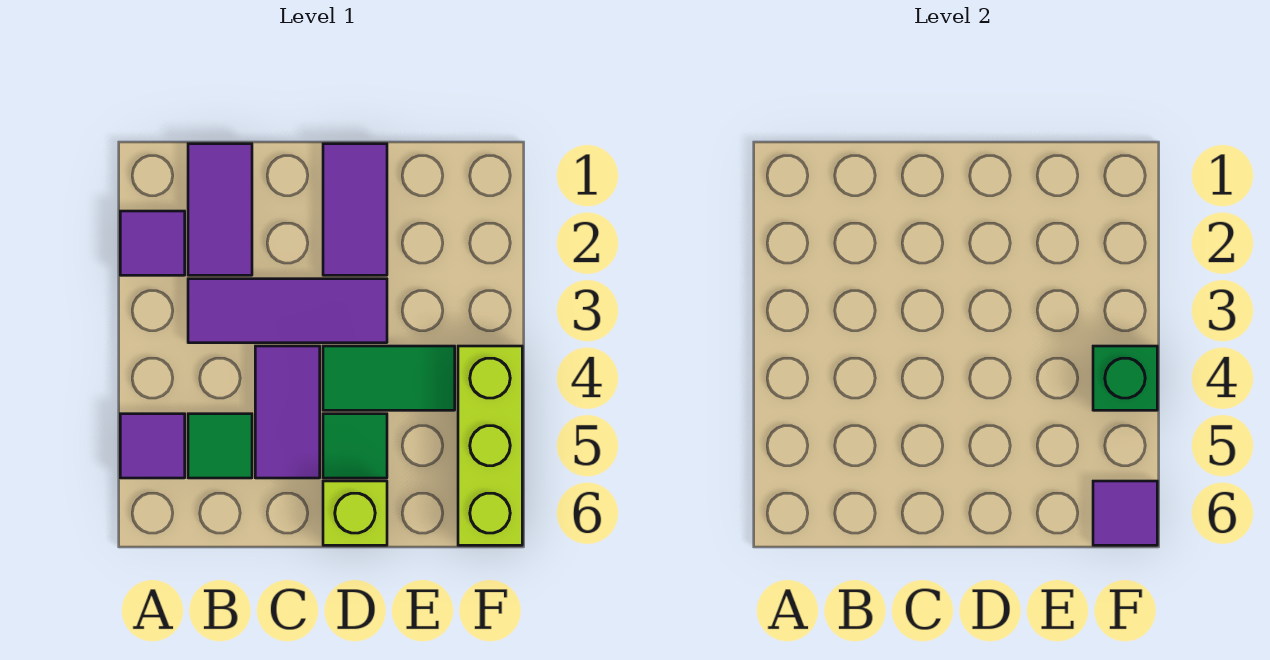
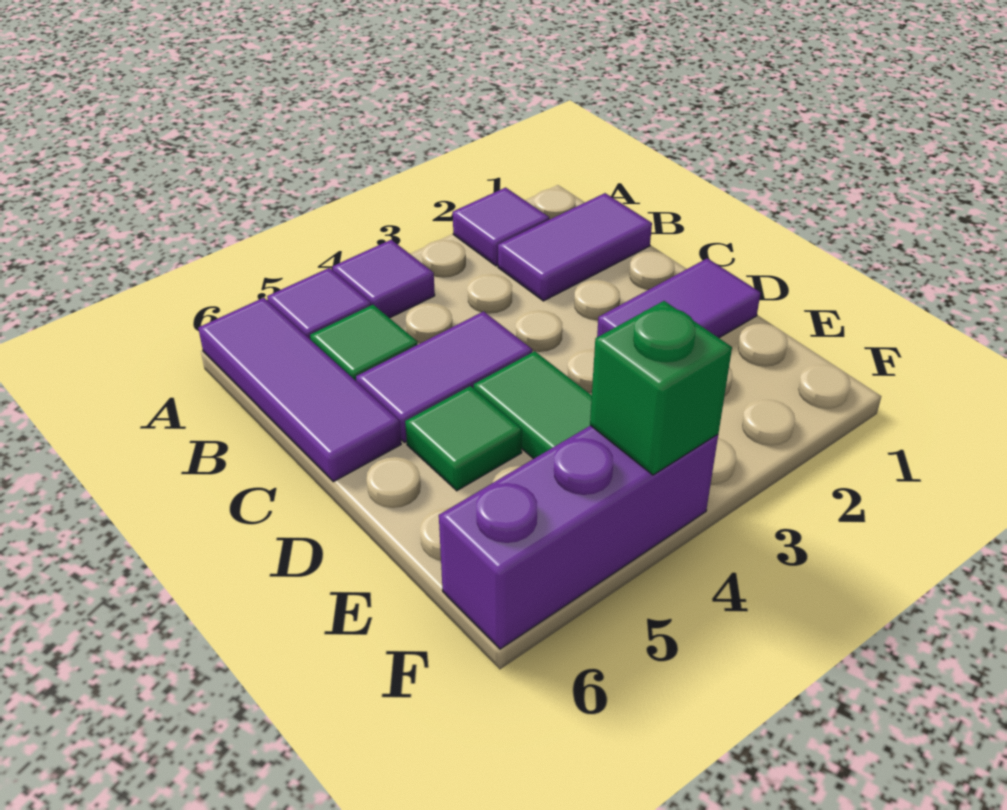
purple 1x3 tile [188,279,387,343] -> purple 1x3 tile moved to [198,298,401,482]
lime 1x1 brick [323,481,387,545] -> none
lime 1x3 brick [458,346,522,545] -> purple 1x3 brick [439,425,718,649]
purple 1x1 tile [1093,481,1157,545] -> purple 1x1 tile moved to [332,240,435,318]

